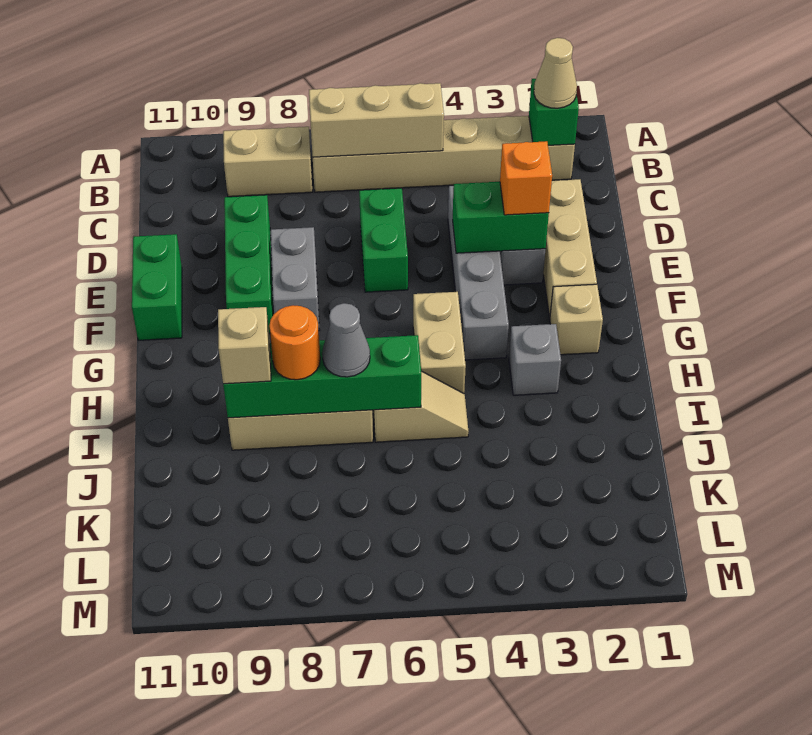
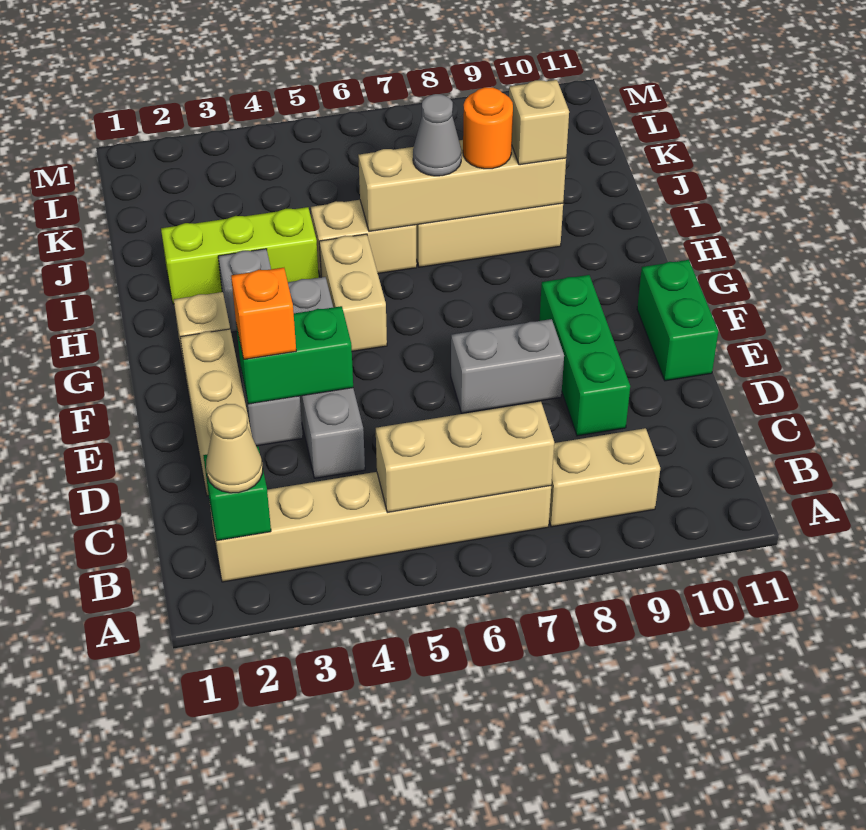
green 1x2 brick [359,188,408,292] -> none
grey 1x2 brick [271,227,319,329] -> grey 1x2 brick turned to [451,319,564,413]
none -> lime 1x3 brick [161,207,319,304]
tan 1x2 slope [373,371,469,442] -> tan 1x2 brick [311,200,417,277]
green 1x4 brick [223,335,421,418] -> tan 1x4 brick [358,140,566,231]

